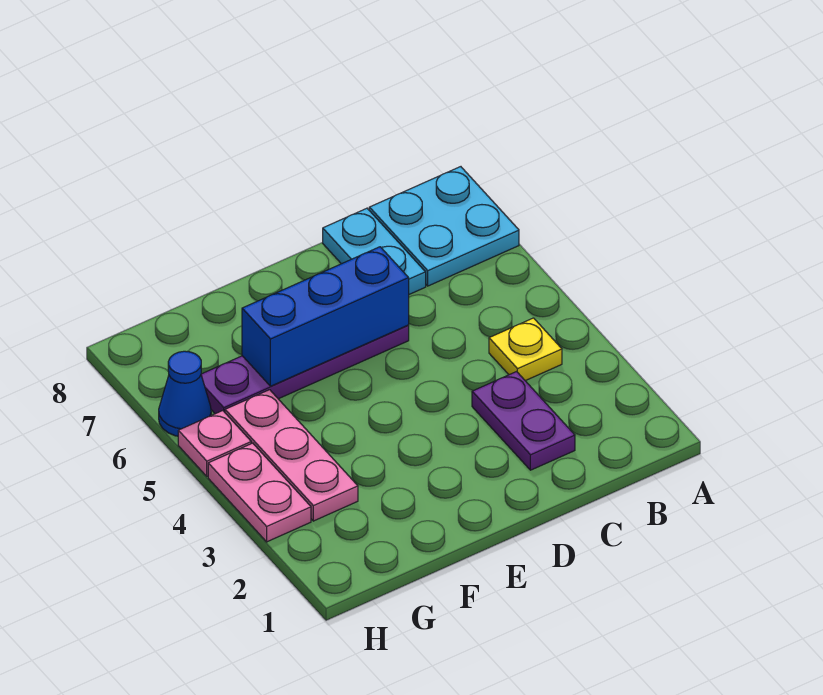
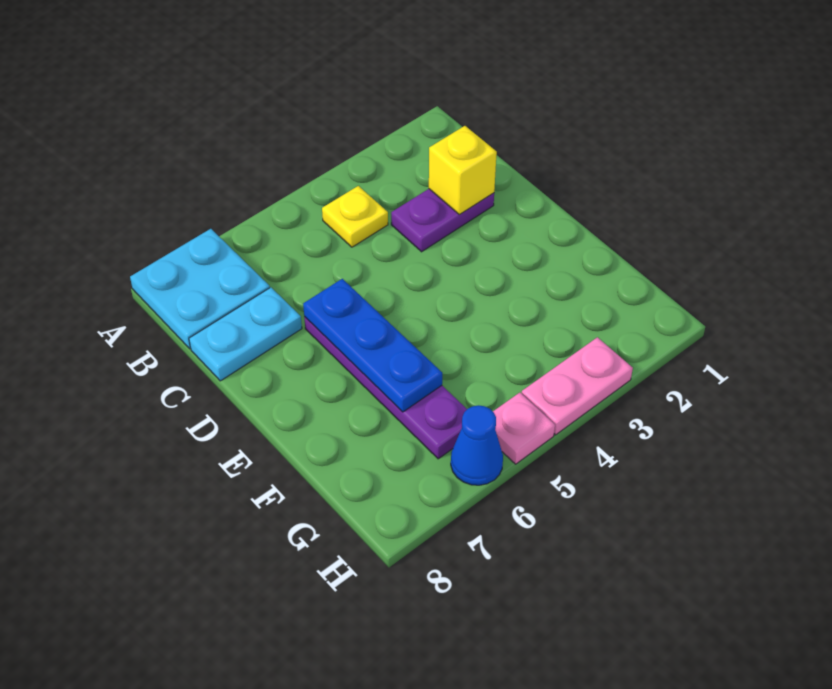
none -> yellow 1x1 brick [429,126,497,215]
blue 1x3 brick [242,247,409,386] -> blue 1x3 plate [303,279,442,412]
pink 1x3 plate [225,390,358,521] -> none

